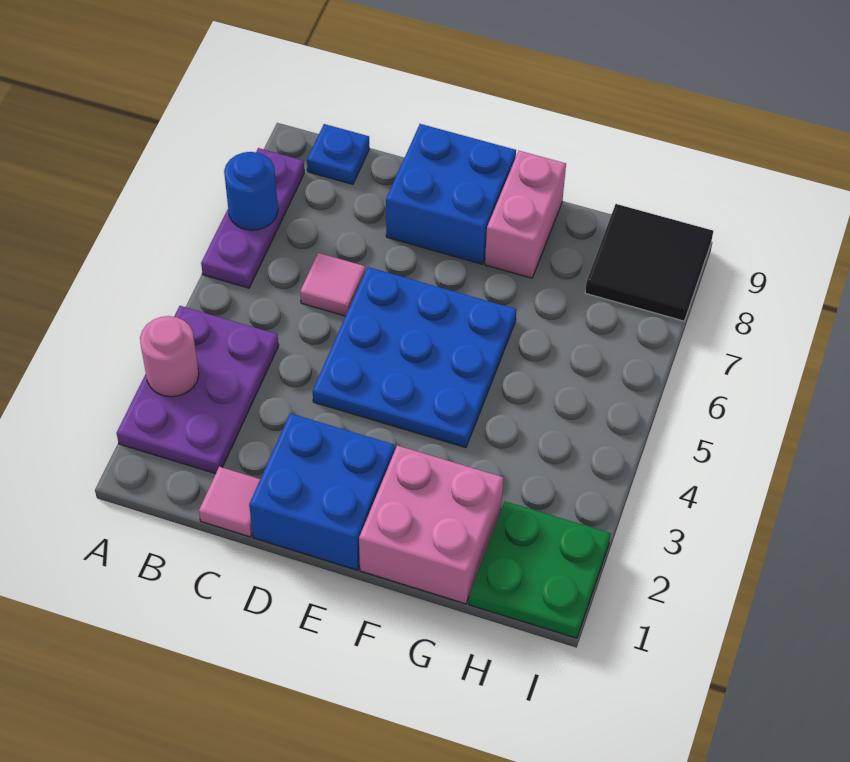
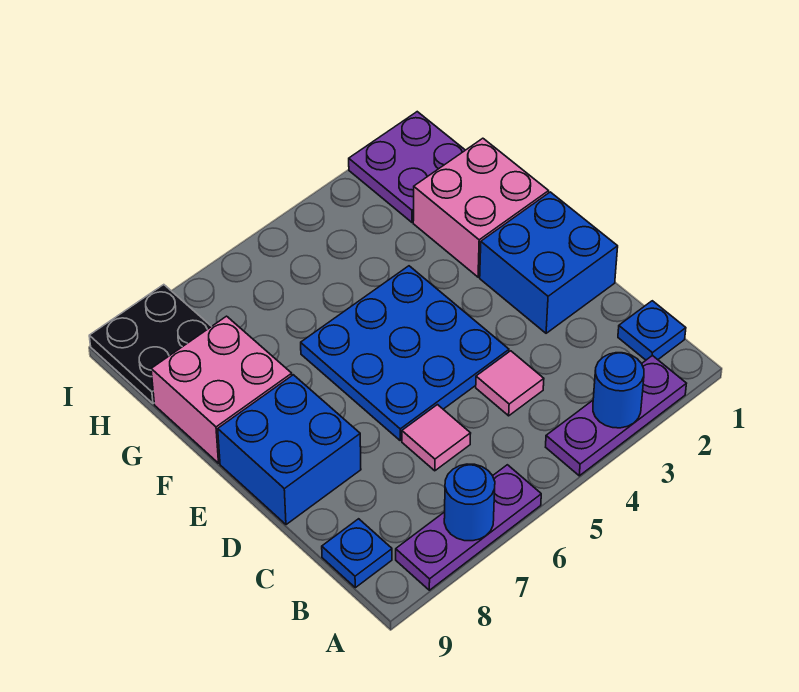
purple 2x3 plate [117,306,279,474] -> purple 1x3 plate [546,355,686,476]
pink 1x1 round brick [140,316,199,397] -> blue 1x1 round brick [593,353,644,428]
none -> blue 1x1 plate [618,301,686,360]
pink 1x1 tile [199,467,260,537] -> pink 1x1 tile moved to [476,351,544,416]
pink 1x2 brick [485,151,566,278] -> pink 2x2 brick [151,316,292,463]
green 2x2 plate [469,501,611,638] -> purple 2x2 plate [349,112,465,222]
black 2x2 tile [585,204,713,321] -> black 2x2 plate [89,285,211,404]

